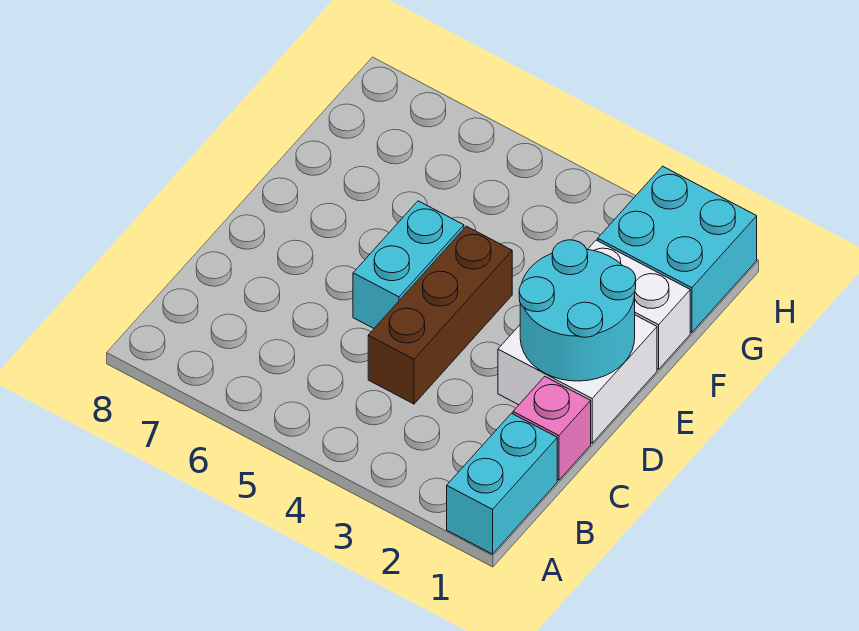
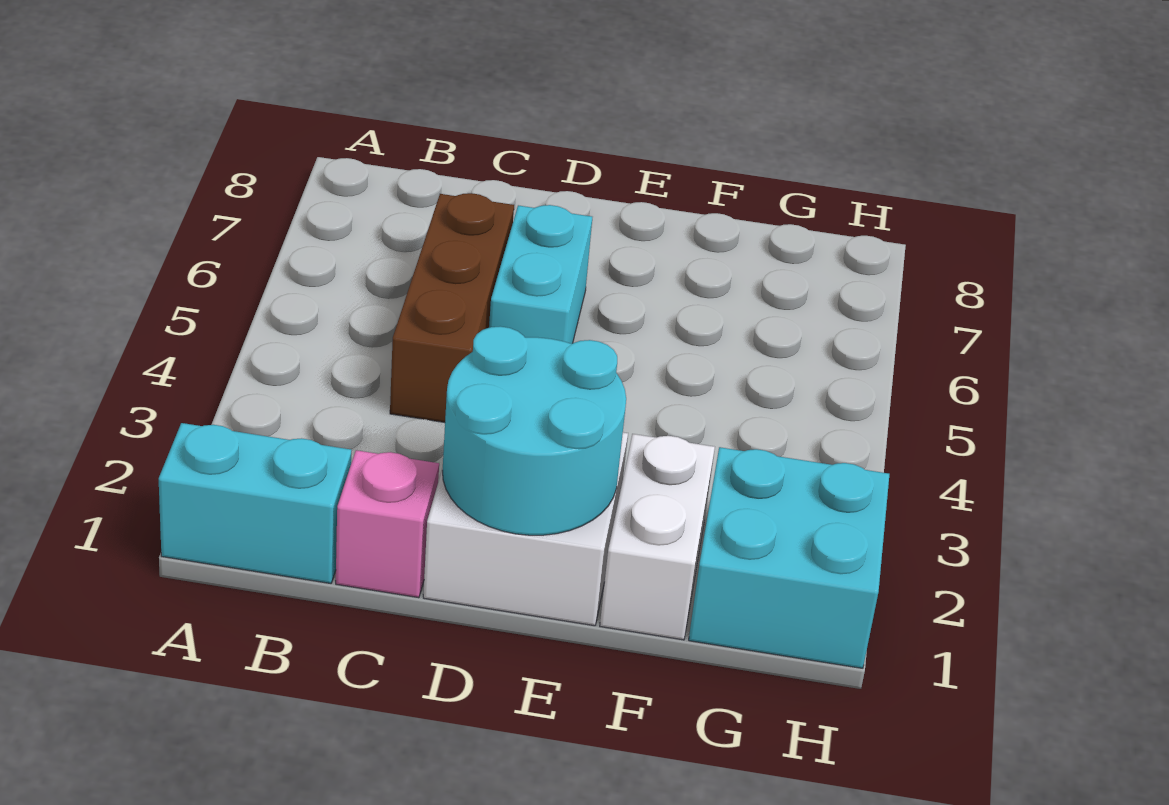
brown 1x3 brick [368,226,512,404] -> brown 1x3 brick turned to [390,193,514,422]
cyan 1x2 brick [353,201,464,328] -> cyan 1x2 brick turned to [489,205,592,344]

